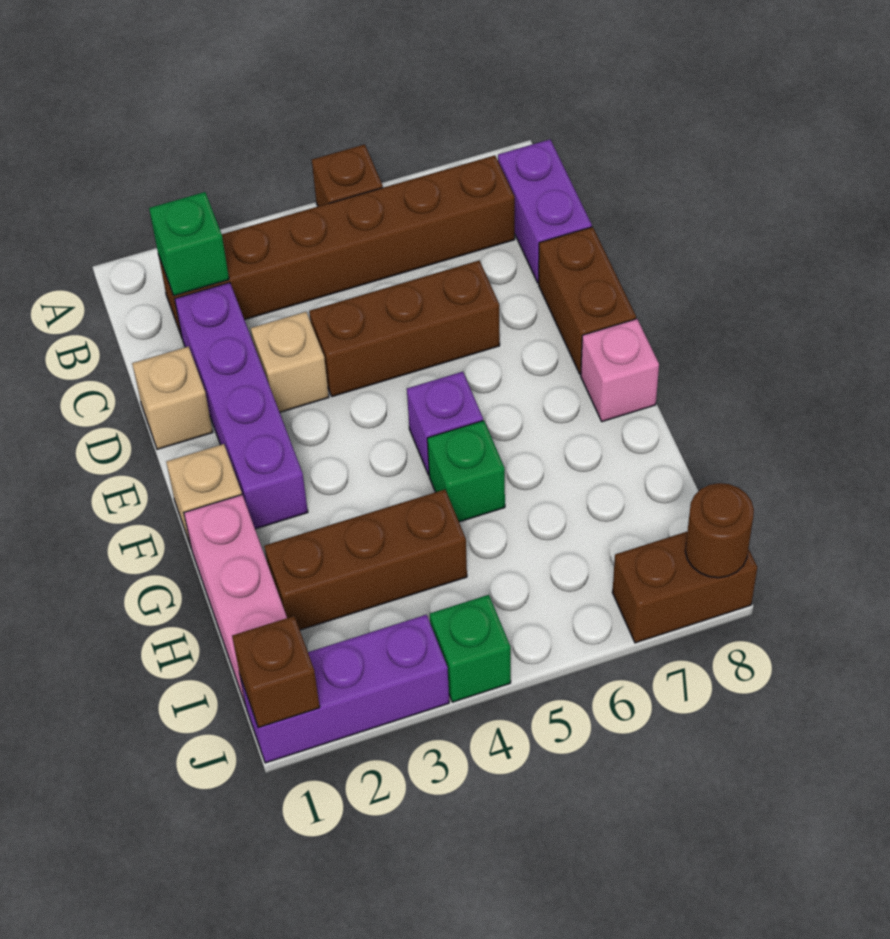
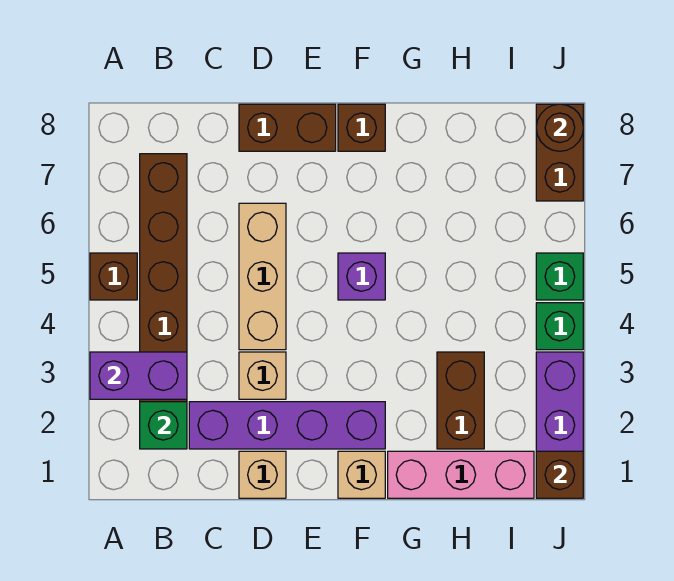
purple 1x2 brick [498,140,592,283] -> purple 1x2 brick moved to [90,352,187,399]
brown 1x3 brick [309,261,500,397] -> tan 1x3 brick [239,203,286,350]
pink 1x1 brick [581,319,659,422] -> brown 1x1 brick [338,104,385,151]
green 1x1 brick [427,421,505,522] -> green 1x1 brick moved to [536,253,583,300]
brown 1x3 brick [264,490,467,630] -> brown 1x2 brick [437,352,484,449]

